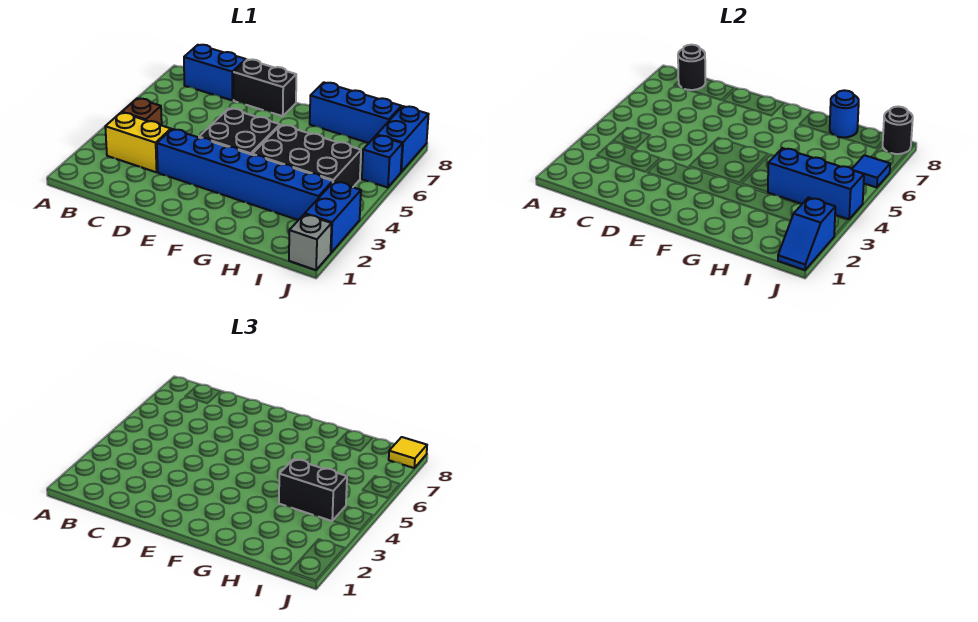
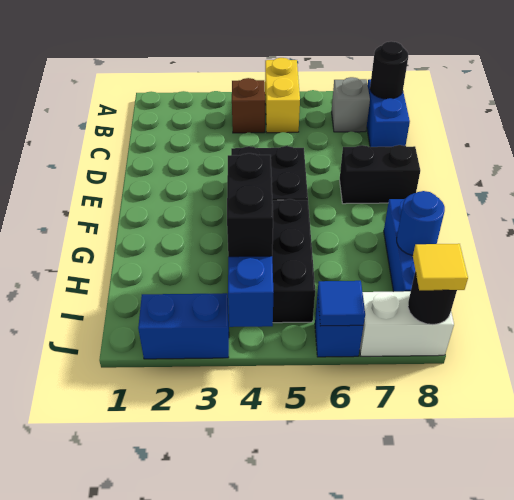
yellow 1x2 brick [105,112,171,172] -> yellow 1x2 brick moved to [265,58,300,133]
blue 1x6 brick [157,129,333,220] -> none
black 1x2 brick [234,59,296,116] -> black 1x2 brick turned to [340,145,420,204]
grey 1x1 brick [289,214,332,270] -> grey 1x1 brick moved to [331,77,370,132]
blue 1x2 slope [778,198,835,270] -> none
blue 1x2 brick [377,106,429,172] -> white 1x2 brick [360,291,454,356]

